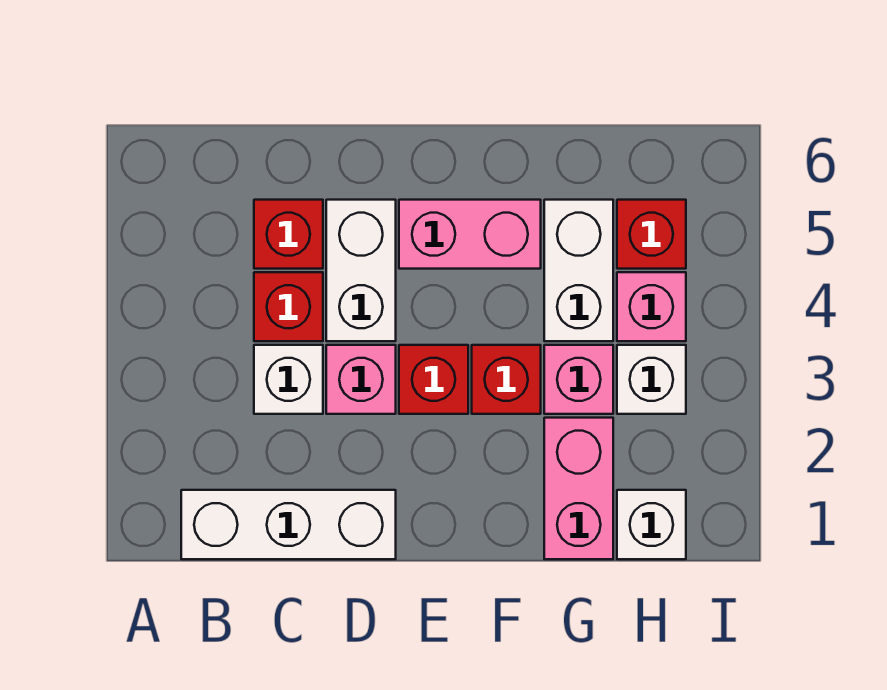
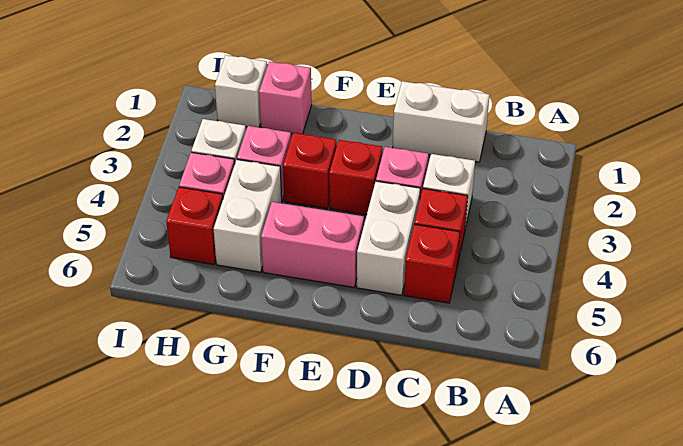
white 1x3 brick [181,490,396,559] -> white 1x2 brick [393,81,490,162]
pink 1x2 brick [544,418,613,559] -> pink 1x1 brick [259,62,312,134]

